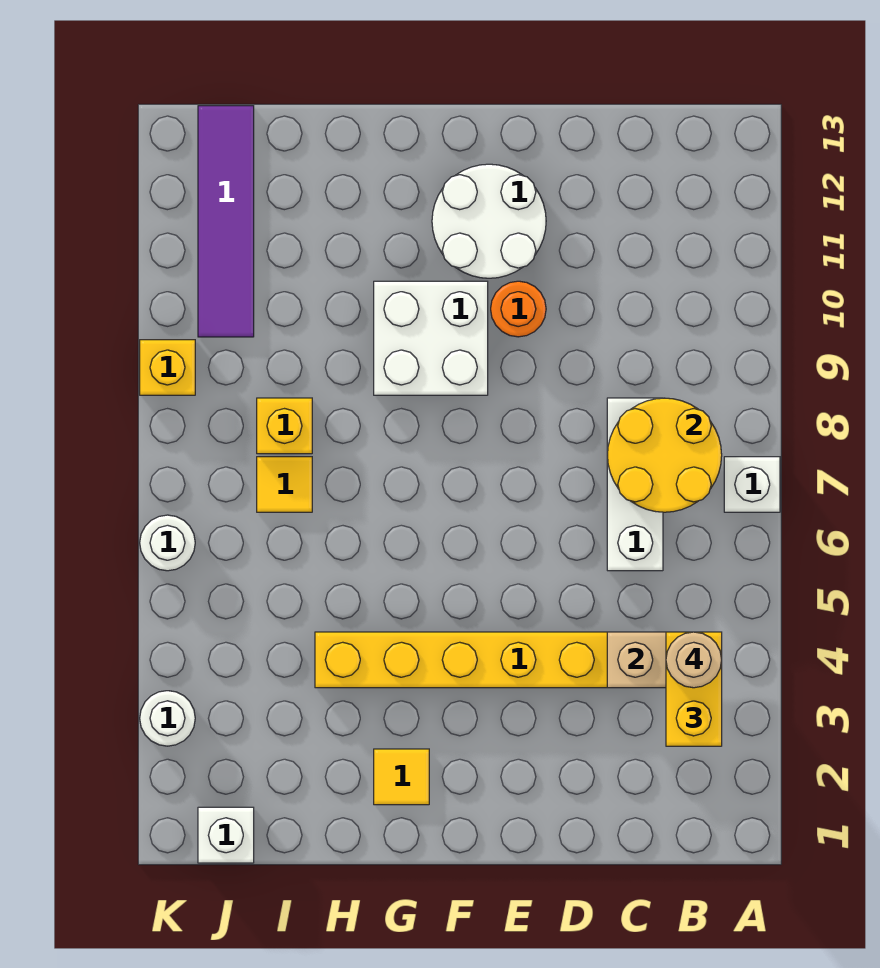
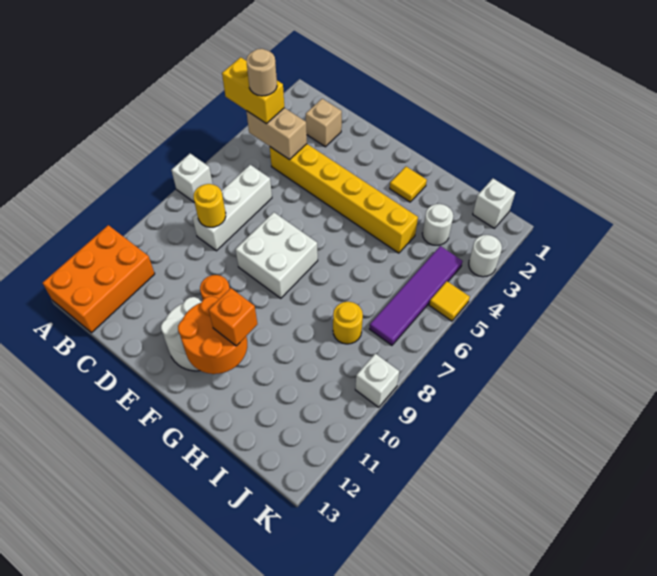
none -> orange 2x3 brick [43,225,155,333]
yellow 1x2 brick [666,632,722,746] -> yellow 1x2 brick turned to [222,57,284,124]
yellow 2x2 round brick [607,398,722,512] -> yellow 1x1 round brick [194,184,226,227]
none -> tan 1x1 brick [306,99,342,147]
white 2x2 brick [374,281,488,395] -> white 2x2 brick moved to [235,212,318,298]
none -> orange 2x2 round brick [178,296,247,374]
none -> orange 1x1 brick [209,288,257,346]
yellow 1x1 tile [257,457,312,512] -> yellow 1x1 tile moved to [429,281,470,321]
yellow 1x1 brick [257,398,312,454] -> yellow 1x1 round brick [333,302,363,344]
purple 1x4 tile [198,106,254,337] -> purple 1x4 tile moved to [369,246,463,345]
white 1x1 round brick [140,515,195,571] -> white 1x1 round brick moved to [422,204,453,245]
yellow 1x1 brick [140,340,195,395] -> white 1x1 brick [355,354,399,407]

